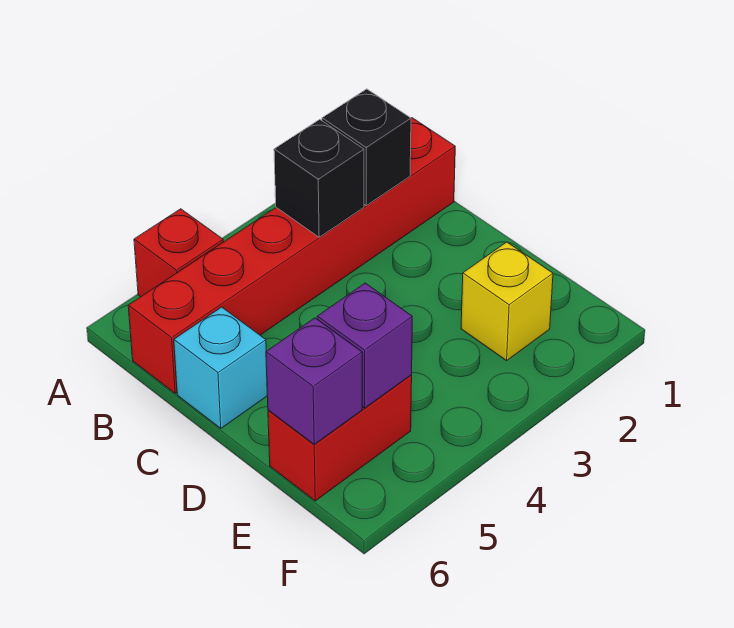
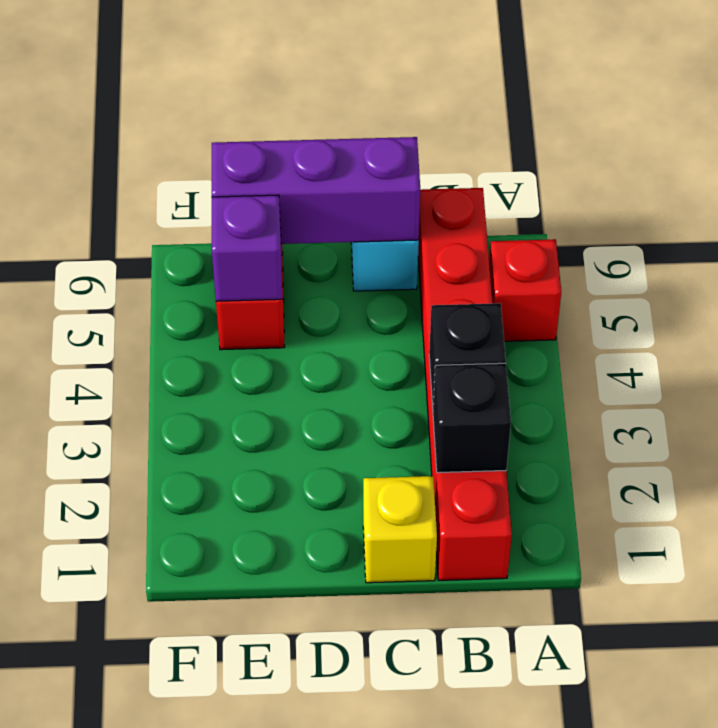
yellow 1x1 brick [461,242,553,361] -> yellow 1x1 brick moved to [363,476,437,583]
purple 1x1 brick [266,318,362,444] -> purple 1x3 brick [212,137,420,244]

